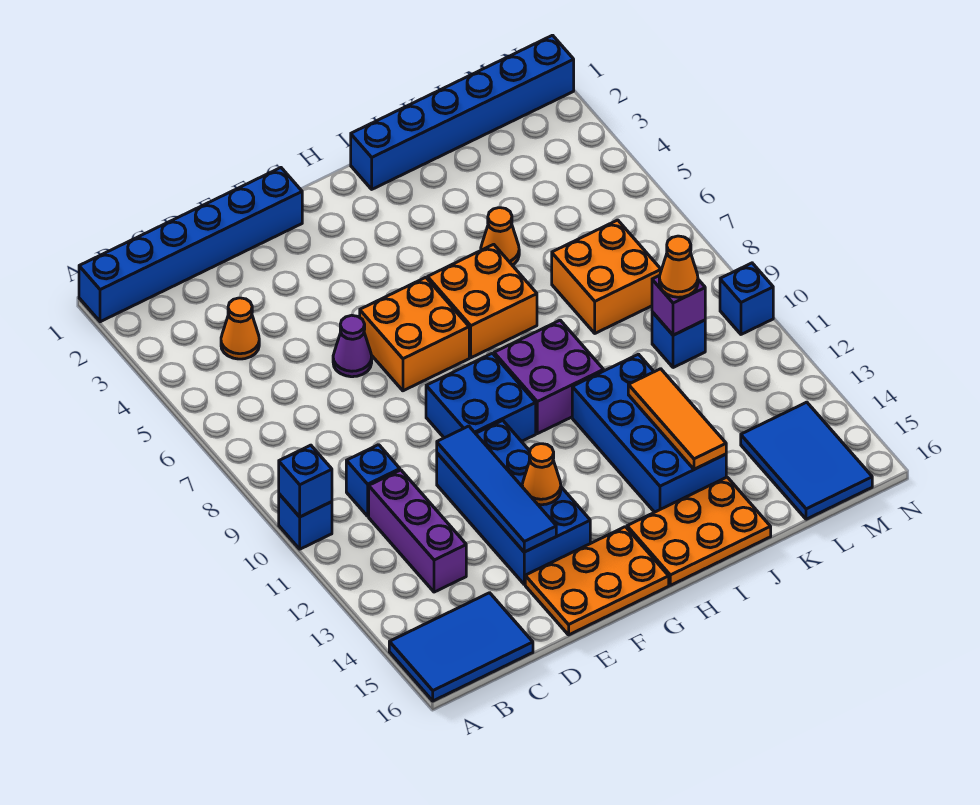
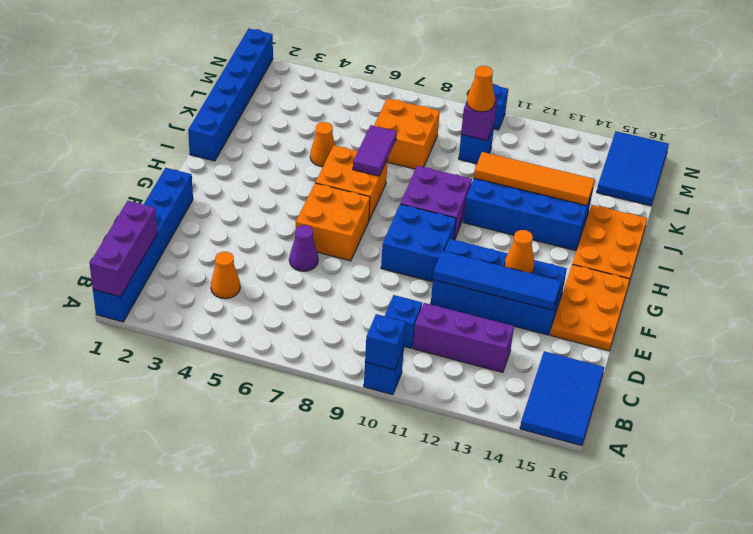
none -> purple 1x3 brick [90,201,157,297]
none -> purple 1x2 tile [353,125,397,176]
orange 1x3 tile [628,369,726,469] -> orange 1x4 tile [474,152,595,206]
blue 2x3 tile [741,402,872,519] -> blue 2x3 tile turned to [597,131,669,206]

